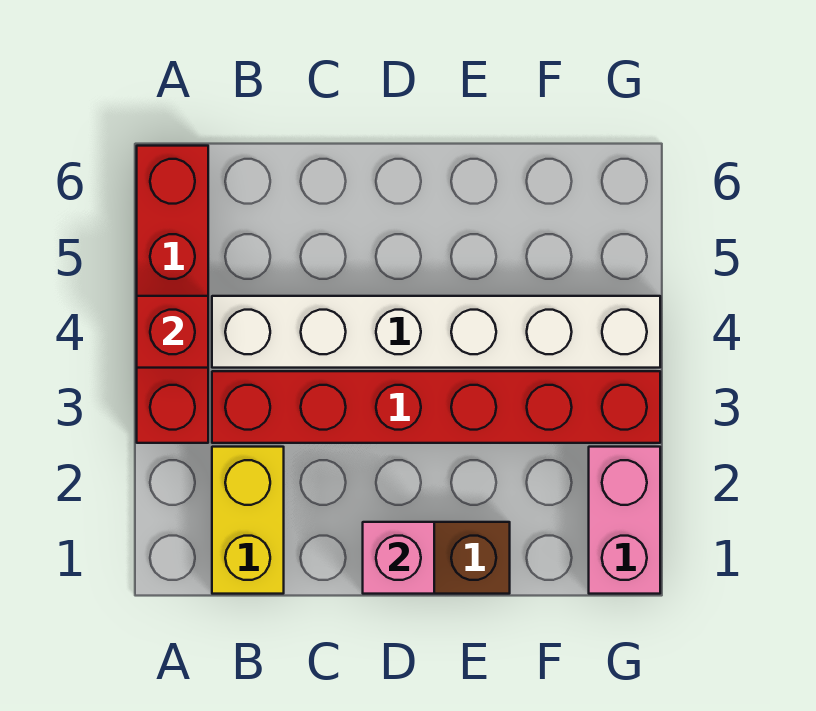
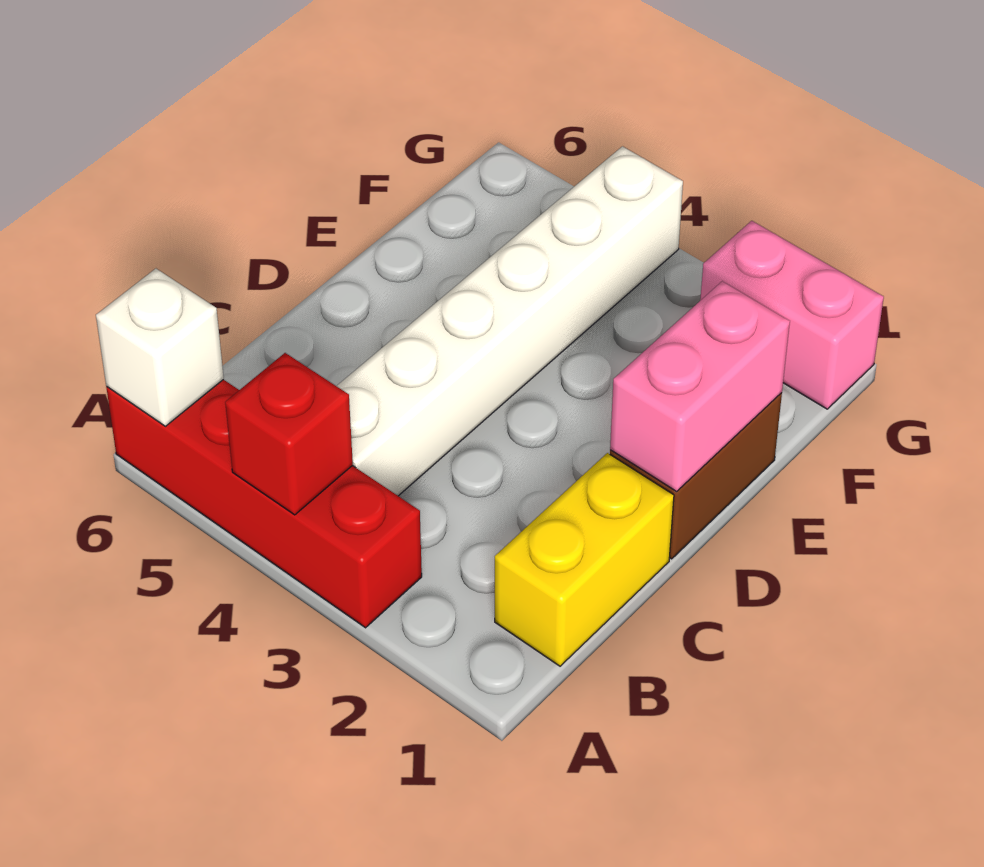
none -> white 1x1 brick [96,269,224,426]
yellow 1x2 brick [212,447,284,594] -> yellow 1x2 brick turned to [495,453,674,666]
red 1x6 brick [212,371,660,443] -> none
pink 1x1 brick [363,522,434,594] -> pink 1x2 brick [610,281,790,491]

